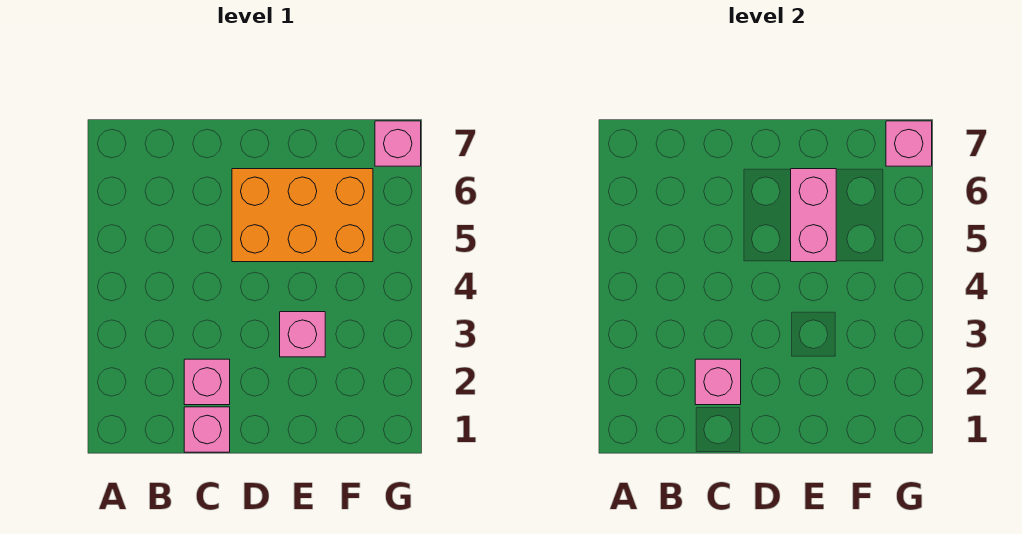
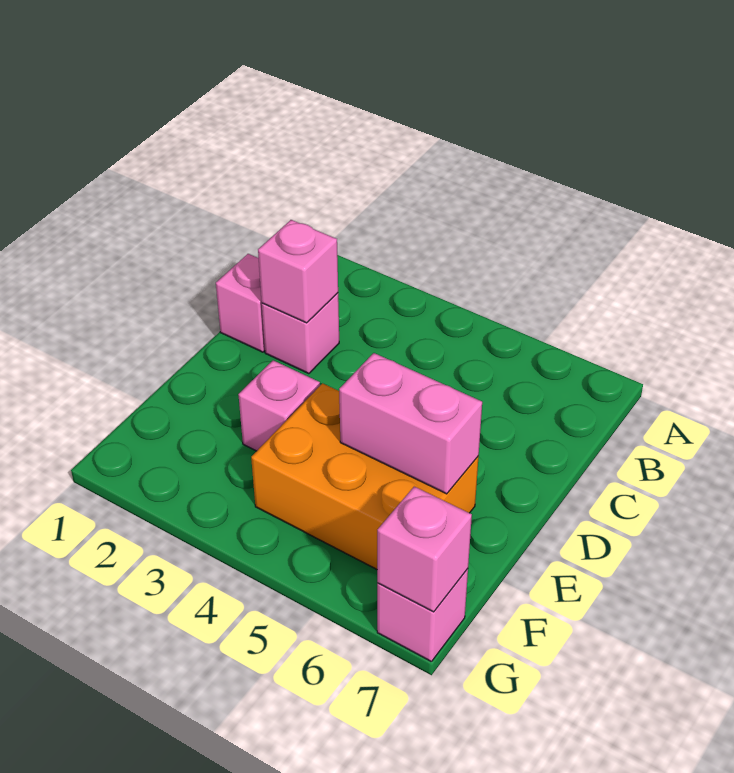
orange 2x3 brick [232,169,373,262] -> orange 2x3 brick turned to [251,383,479,569]

